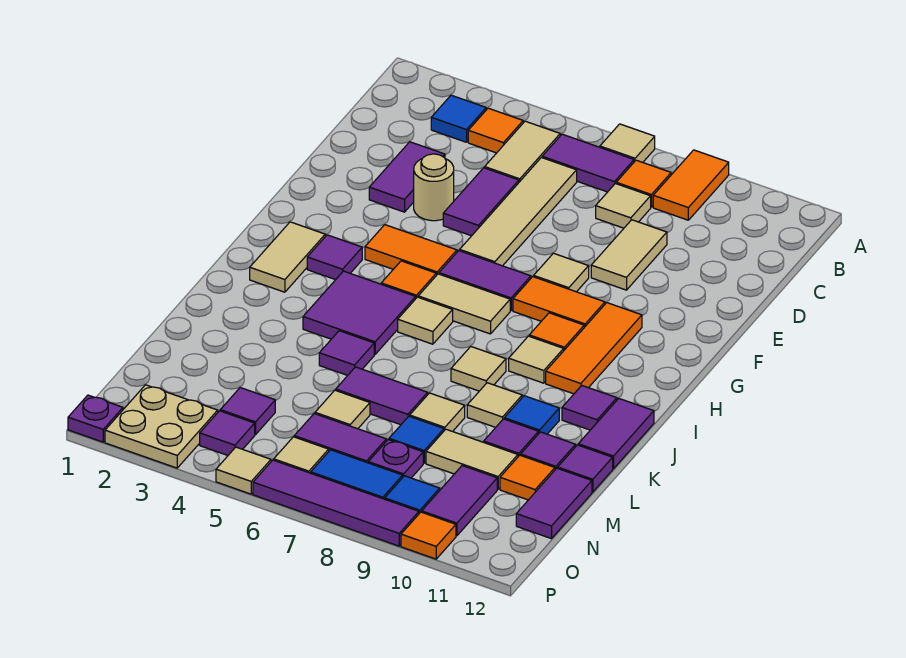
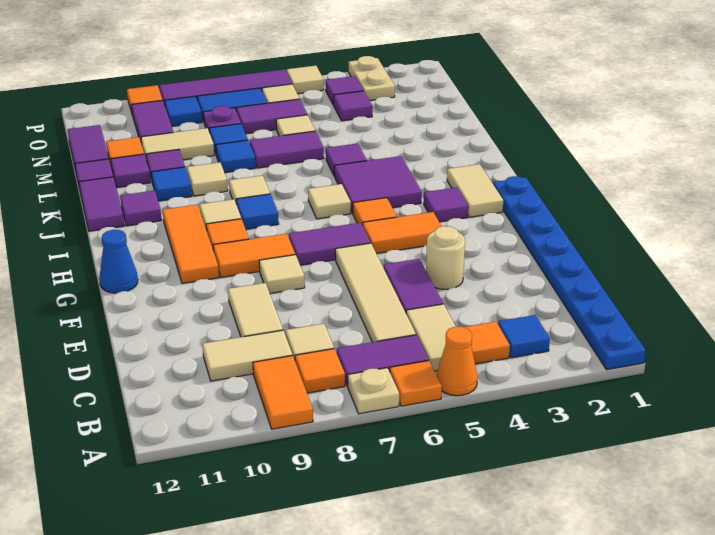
none -> blue 1x8 plate [493,176,646,370]
none -> orange 1x1 cone [436,327,478,396]
none -> orange 1x1 tile [390,361,442,406]
tan 1x1 tile [600,124,655,162] -> tan 1x1 plate [348,368,399,414]
purple 1x2 tile [369,142,445,212] -> none
none -> blue 1x1 cone [99,230,138,293]
tan 1x2 tile [418,274,510,334] -> tan 1x2 tile moved to [202,330,293,381]
none -> blue 1x1 tile [236,194,279,229]
tan 1x1 tile [410,393,465,432] -> blue 1x1 tile [216,140,256,173]
tan 2x2 plate [105,385,218,468] -> tan 1x2 plate [349,56,395,101]
purple 1x1 plate [68,395,123,442] -> none

